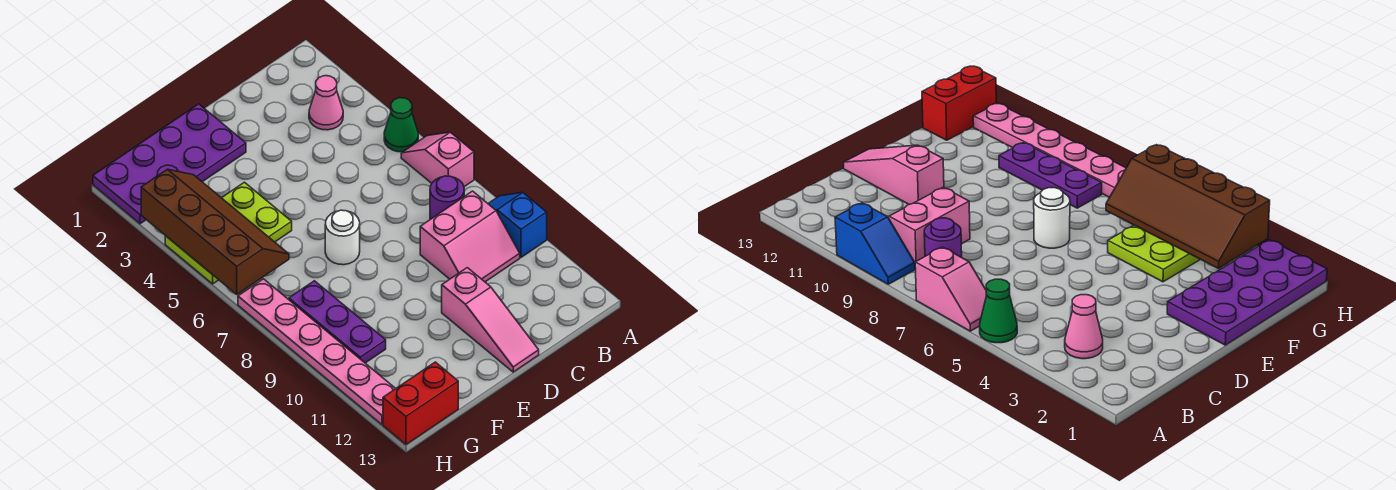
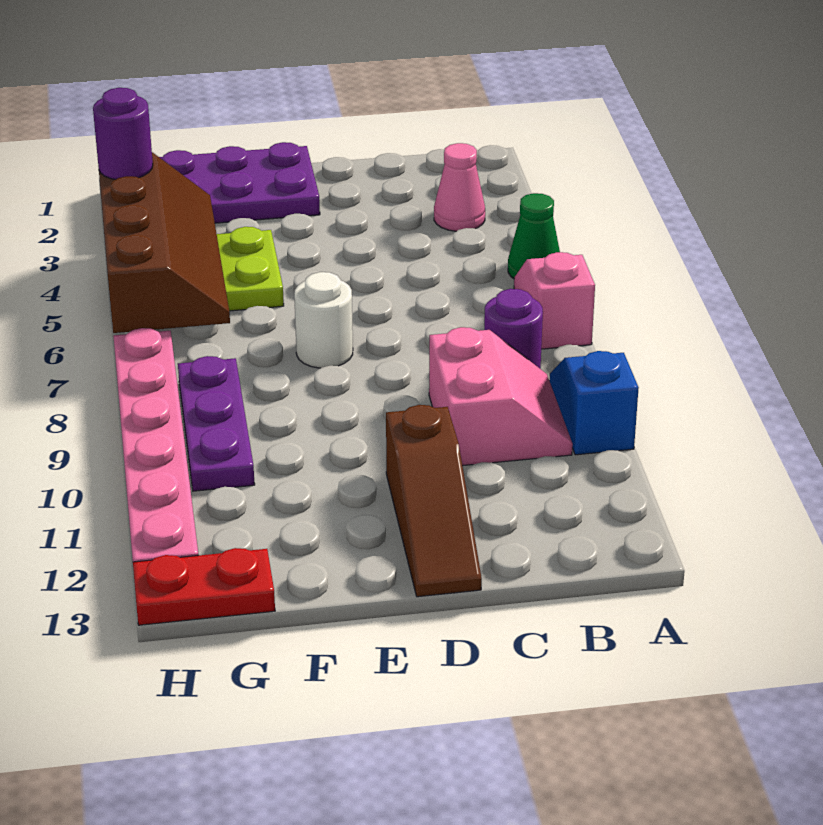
pink 2x2 slope [420,191,520,282] -> pink 2x2 slope turned to [429,327,573,466]
pink 1x3 slope [442,268,539,372] -> brown 1x3 slope [386,405,482,597]
red 1x2 brick [383,362,458,445] -> red 1x2 plate [133,548,275,625]
none -> purple 1x1 round brick [93,88,153,179]

